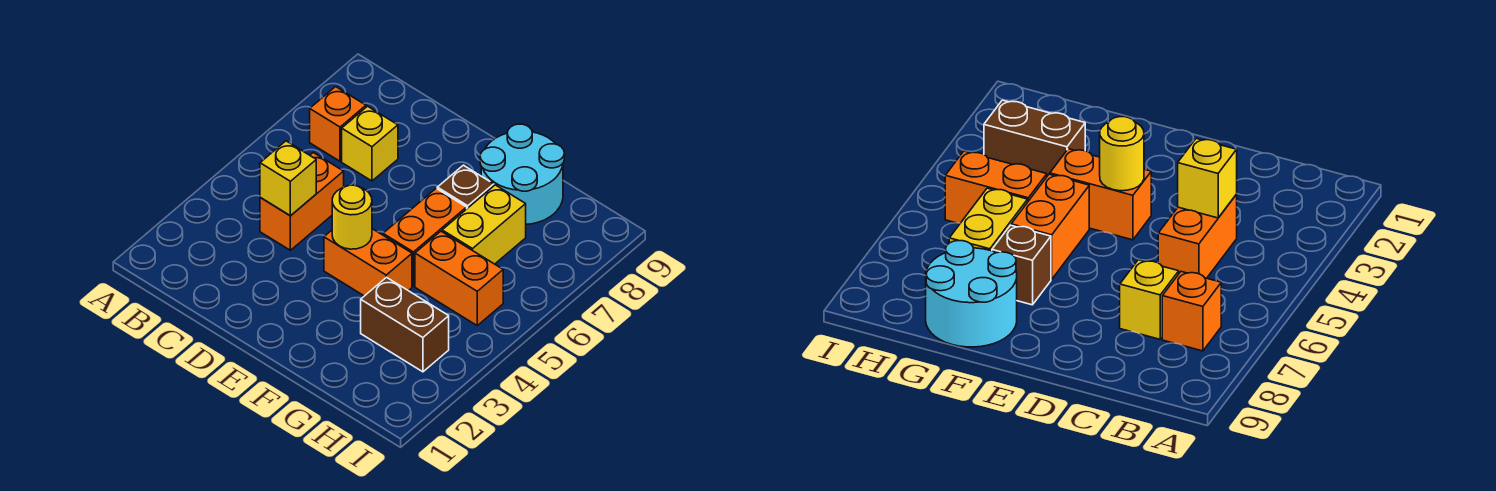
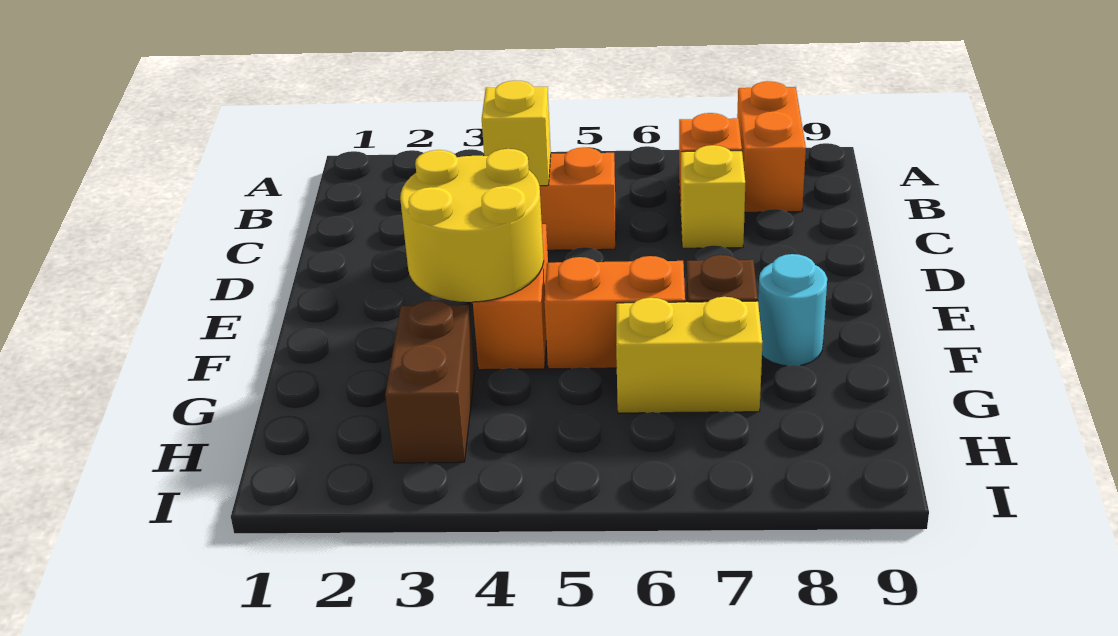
yellow 1x1 round brick [332,185,372,249] -> yellow 2x2 round brick [400,149,544,302]
cyan 2x2 round brick [480,124,564,224] -> cyan 1x1 round brick [758,254,827,366]
orange 1x2 brick [415,231,503,325] -> orange 1x2 brick moved to [737,81,806,212]

